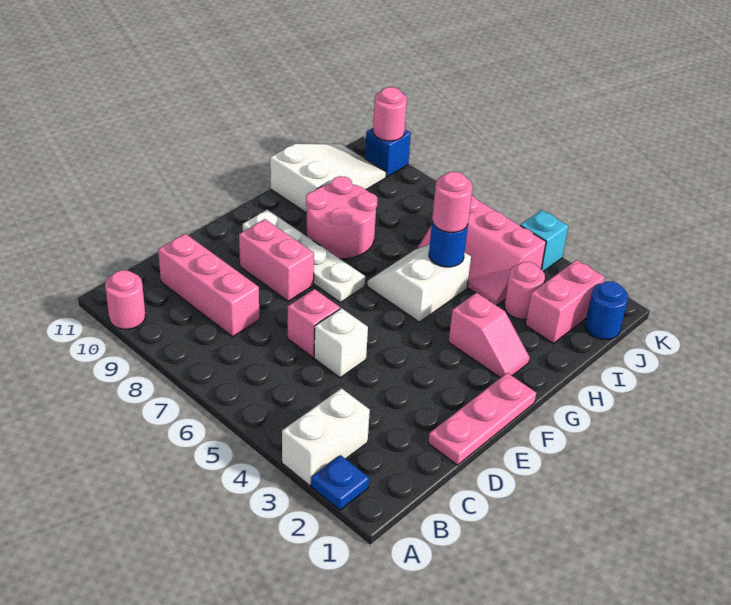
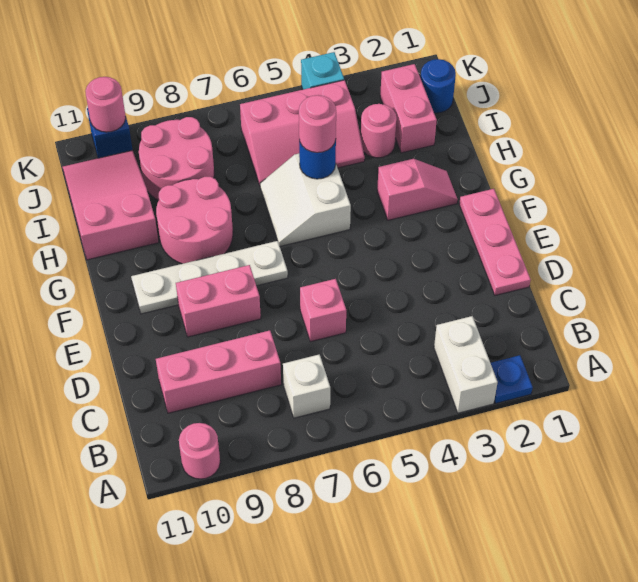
white 1x1 brick [314,308,368,378] -> white 1x1 brick moved to [283,354,330,418]
white 2x3 slope [270,144,386,213] -> pink 2x3 slope [63,150,159,260]
none -> pink 2x2 round brick [139,117,214,200]

